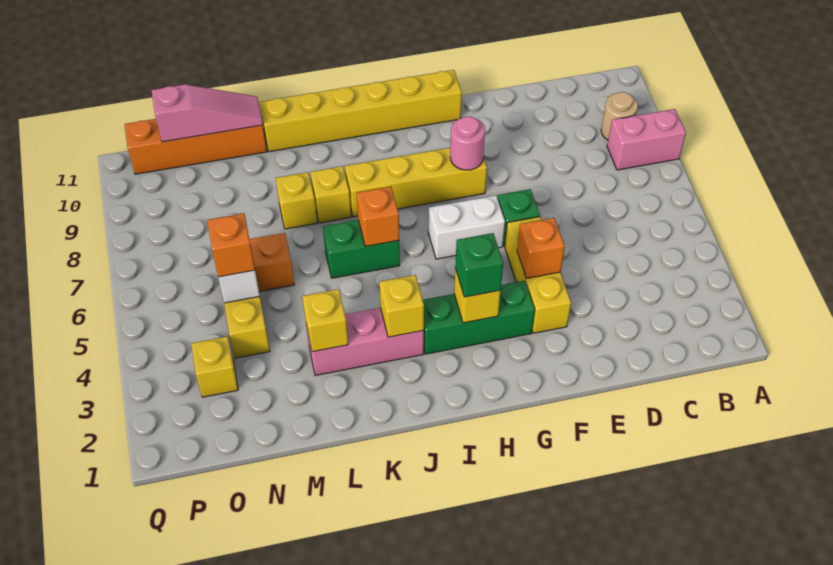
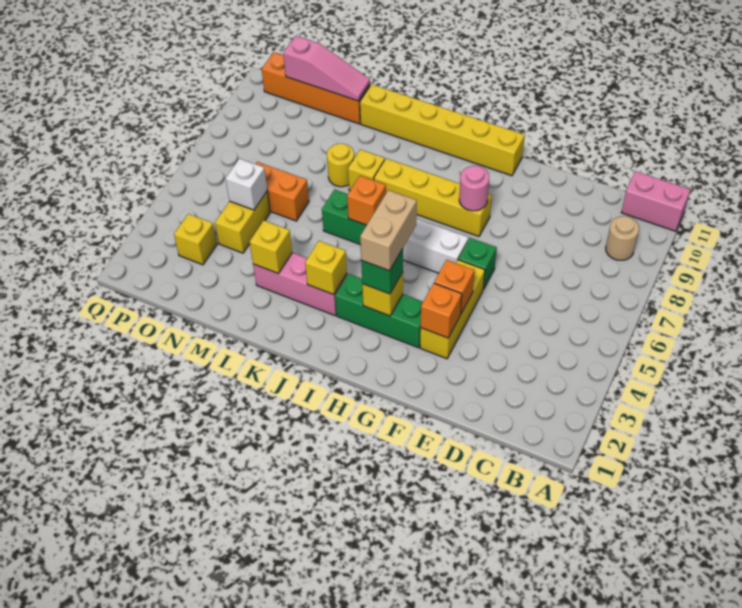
pink 1x2 brick [607,109,686,170] -> pink 1x2 brick moved to [621,171,690,231]
none -> tan 1x2 brick [360,190,417,271]
yellow 1x1 brick [276,172,317,229] -> yellow 1x1 round brick [327,143,354,187]
orange 1x1 brick [207,213,255,277] -> orange 1x1 brick moved to [421,283,462,338]

